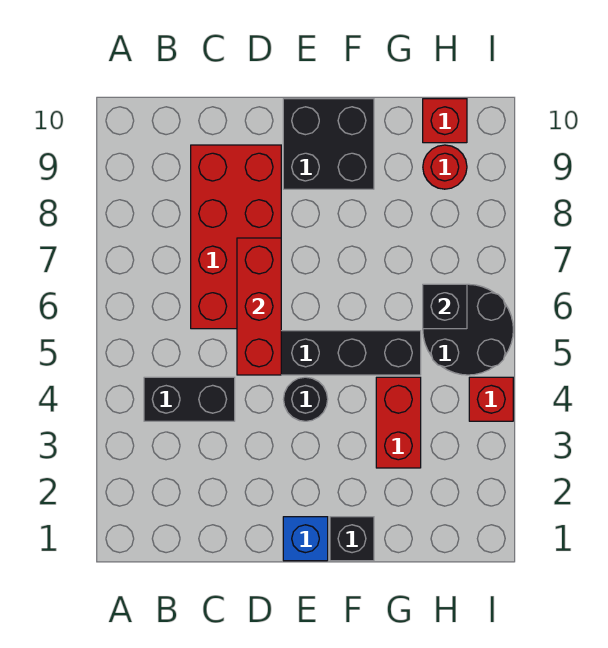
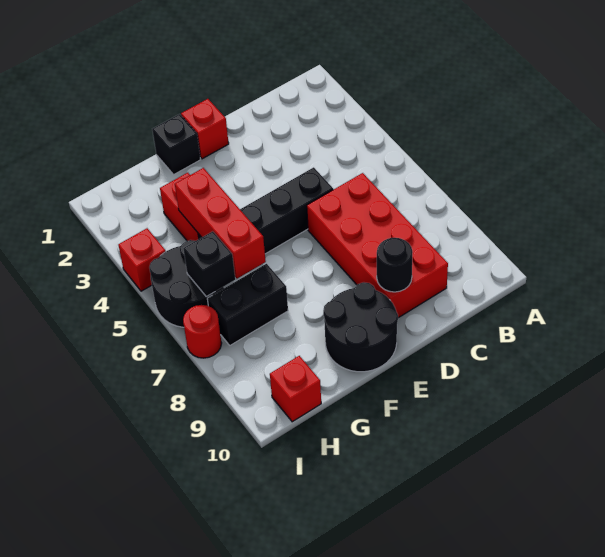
black 1x2 brick [144,377,235,421] -> black 1x2 brick moved to [207,264,288,345]
red 1x3 brick [237,238,281,375] -> red 1x3 brick moved to [175,168,266,279]
blue 1x1 brick [283,517,328,561] -> red 1x1 brick [181,99,229,159]
black 1x1 round brick [283,377,328,421] -> black 1x1 round brick moved to [377,238,412,292]
black 2x2 brick [283,99,374,189] -> black 2x2 round brick [323,282,398,372]
red 1x1 round brick [423,145,467,189] -> red 1x1 round brick moved to [183,305,222,358]

